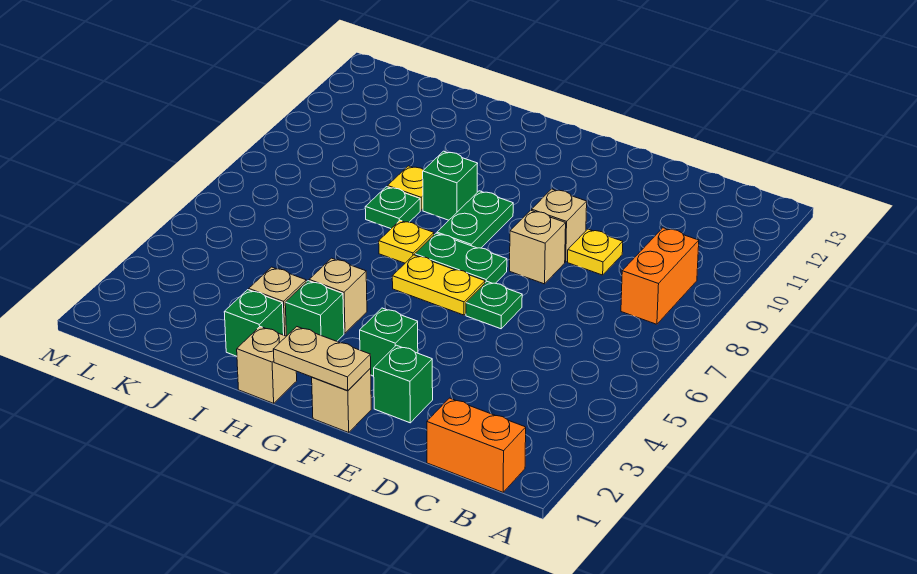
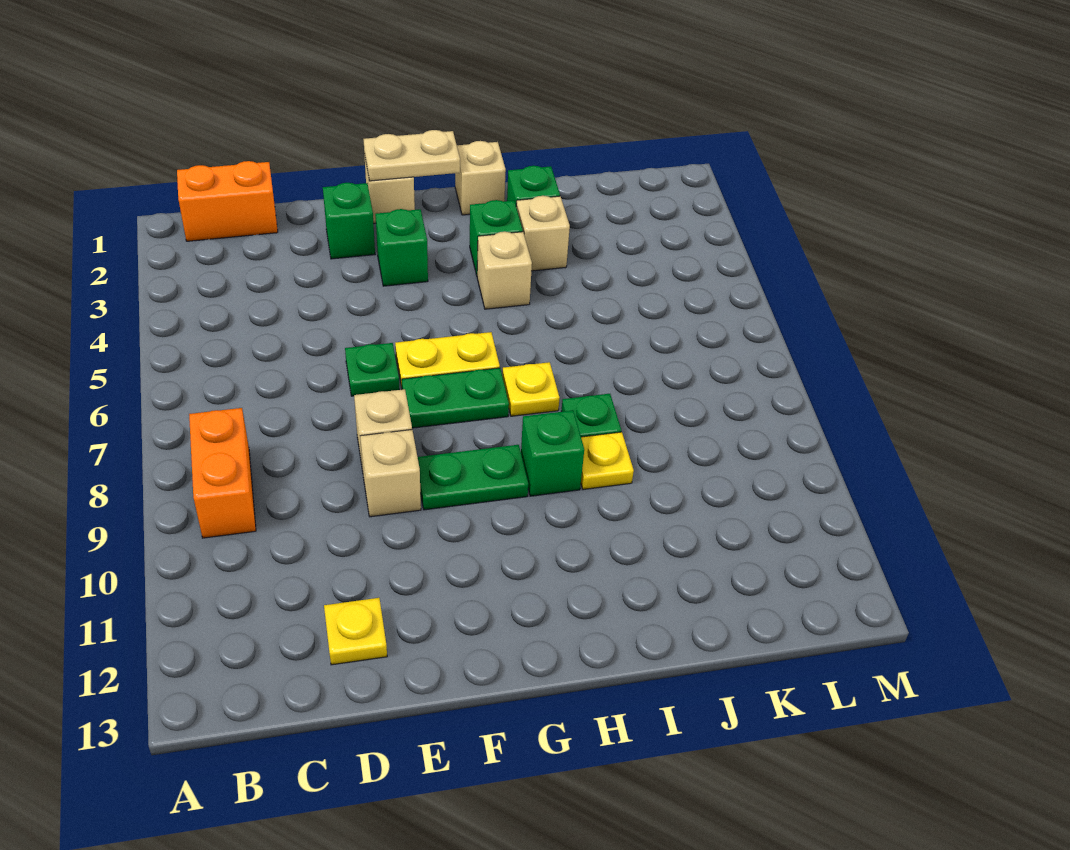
yellow 1x1 plate [568,229,623,275] -> yellow 1x1 plate moved to [324,598,387,665]
green 1x2 plate [437,191,513,248] -> green 1x2 plate turned to [418,445,528,510]

